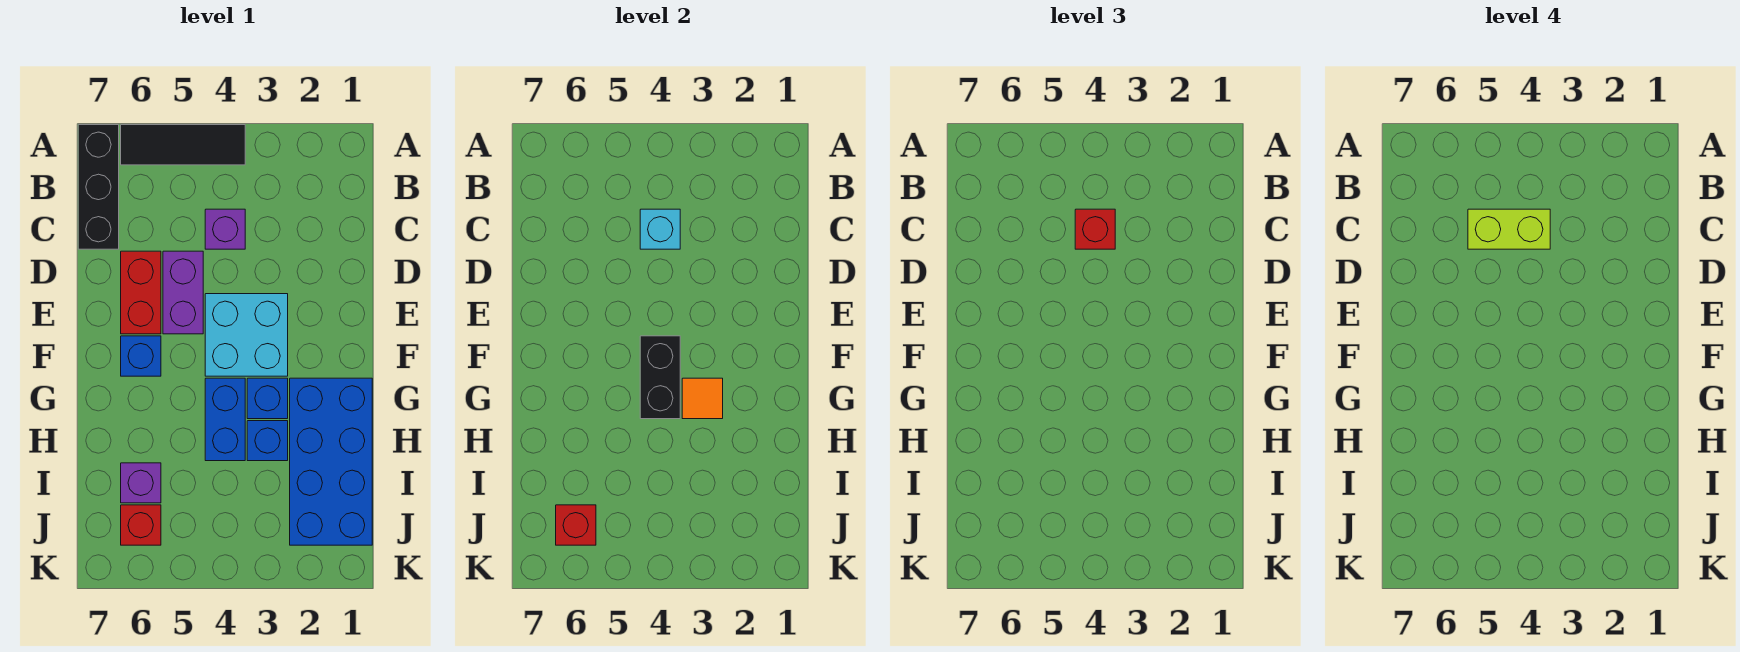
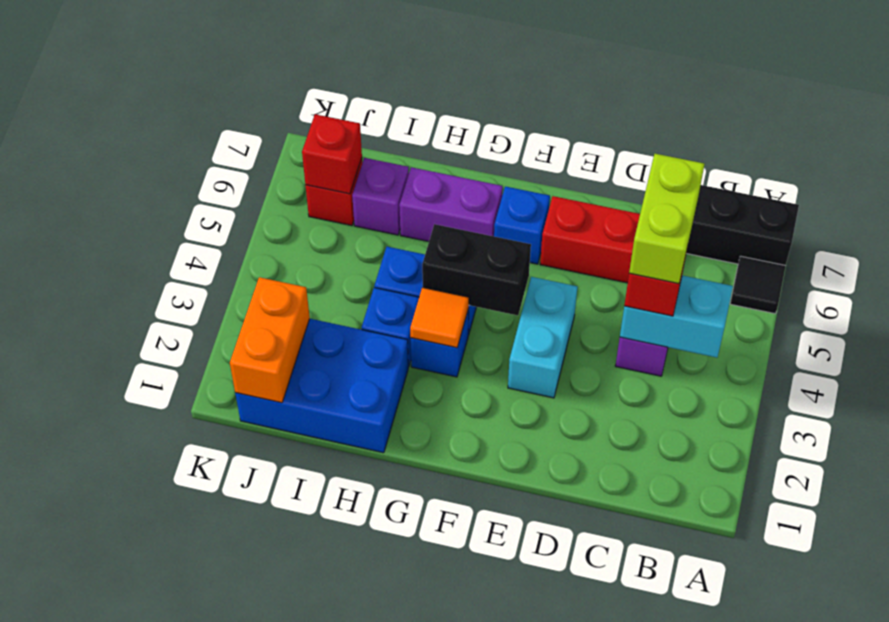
black 1x3 tile [121,125,245,165] -> black 1x1 tile [730,256,786,314]
cyan 1x1 brick [640,209,680,249] -> cyan 1x2 brick [620,275,733,358]
purple 1x2 brick [163,251,203,334] -> purple 1x2 brick moved to [399,167,503,242]
cyan 2x2 brick [205,294,288,376] -> cyan 1x2 brick [508,277,577,398]
blue 2x4 brick [290,378,372,545] -> blue 2x3 brick [235,319,408,453]
none -> orange 1x2 brick [230,277,310,403]

